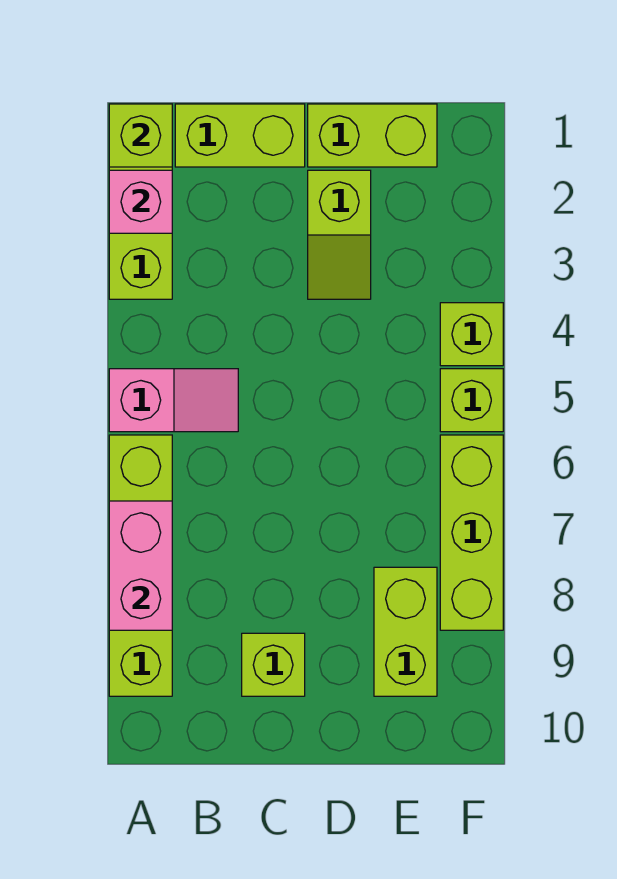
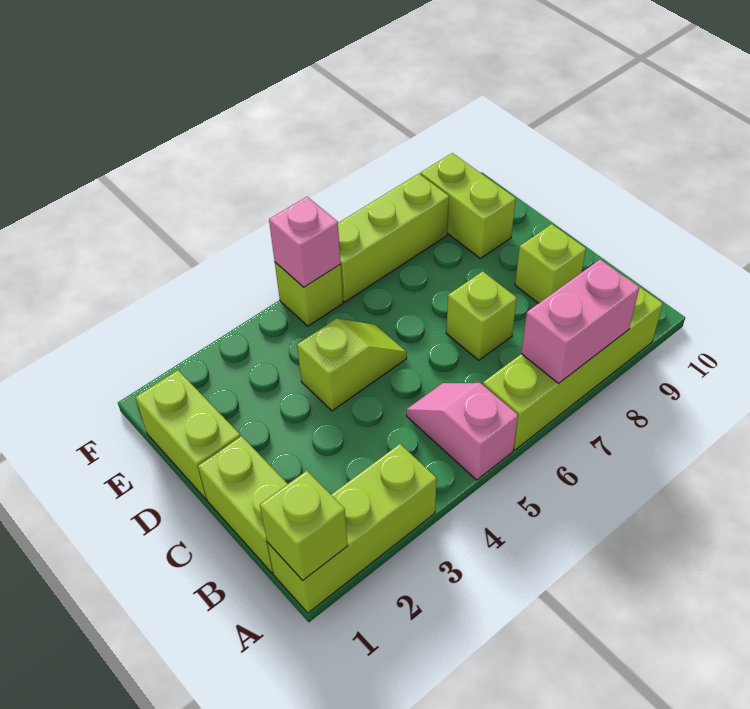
pink 1x1 brick [109,170,172,233] -> pink 1x1 brick moved to [269,197,341,287]
lime 1x2 slope [308,170,371,299] -> lime 1x2 slope moved to [297,318,407,411]
lime 1x2 brick [374,567,437,696] -> lime 1x2 brick turned to [420,153,516,258]
lime 1x1 brick [440,303,503,366] -> lime 1x1 brick moved to [446,271,517,360]

